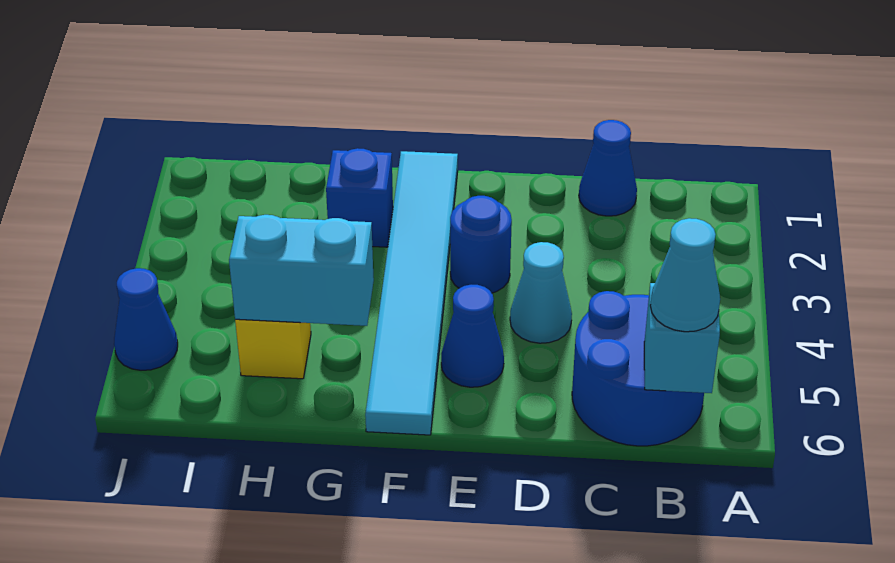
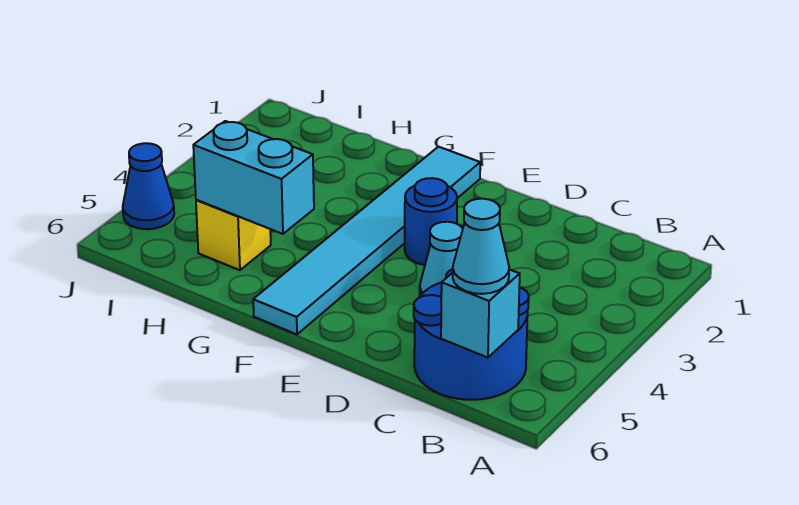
blue 1x1 cone [579,120,637,216] -> none
blue 1x1 cone [441,285,504,387] -> none
blue 1x1 brick [326,148,393,247] -> none

